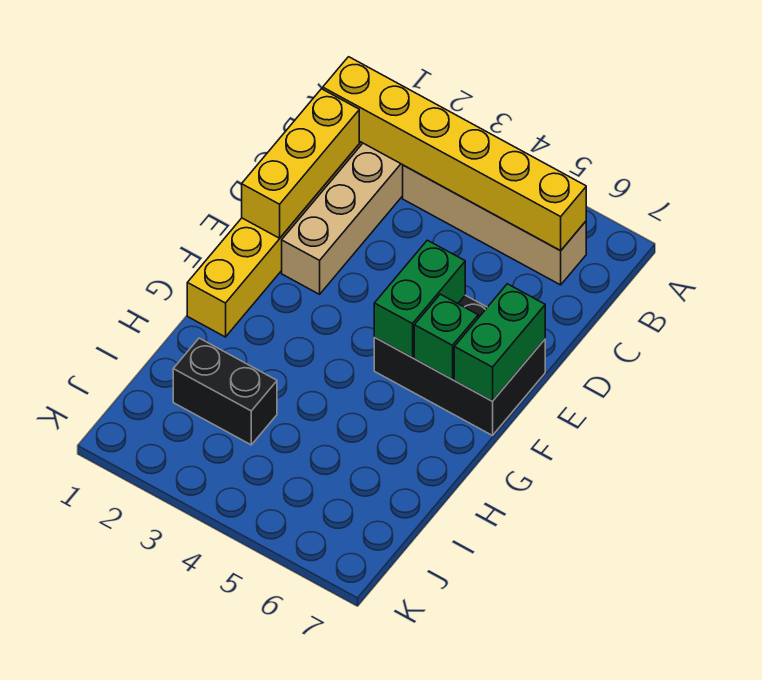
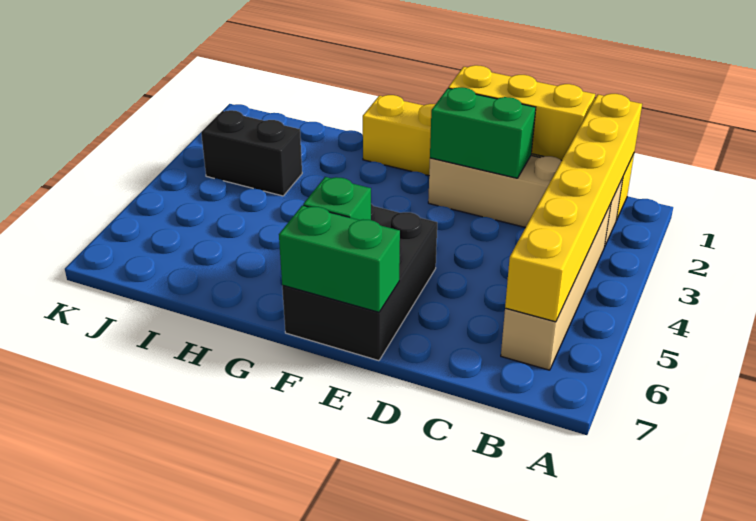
green 1x2 brick [374,240,465,358] -> green 1x2 brick moved to [430,87,536,178]
black 1x2 brick [173,338,277,445] -> black 1x2 brick turned to [201,110,302,196]

